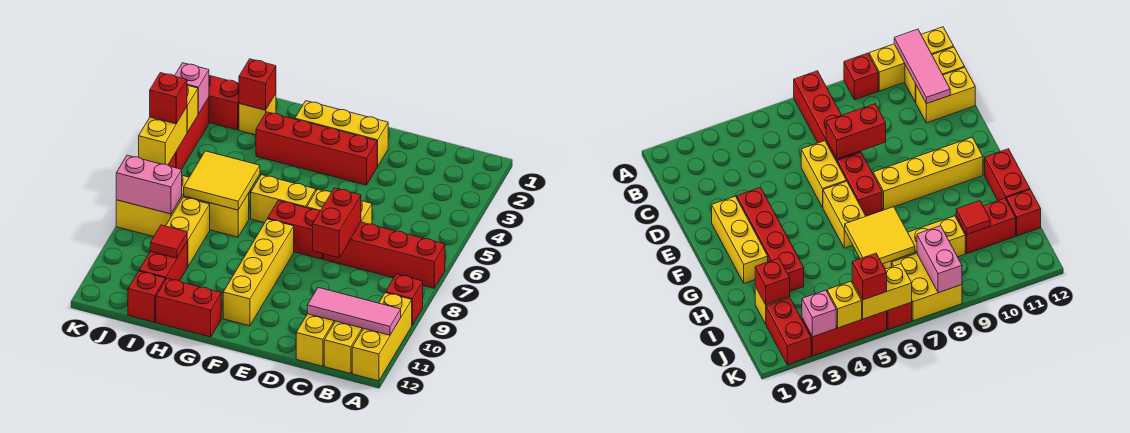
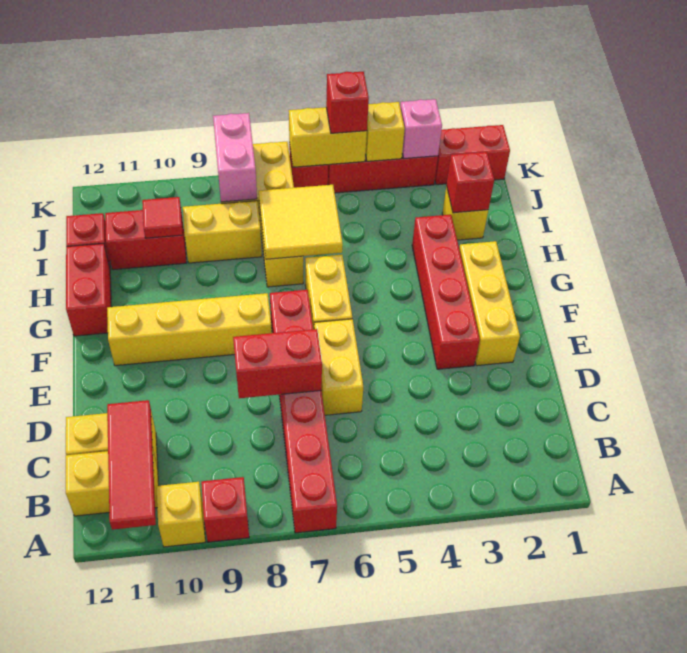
yellow 1x3 brick [352,293,412,381] -> yellow 1x1 brick [156,482,205,547]
pink 1x3 tile [307,288,401,335] -> red 1x3 tile [107,400,156,530]
red 1x2 brick [209,76,239,130] -> red 1x2 brick turned to [435,125,510,185]

